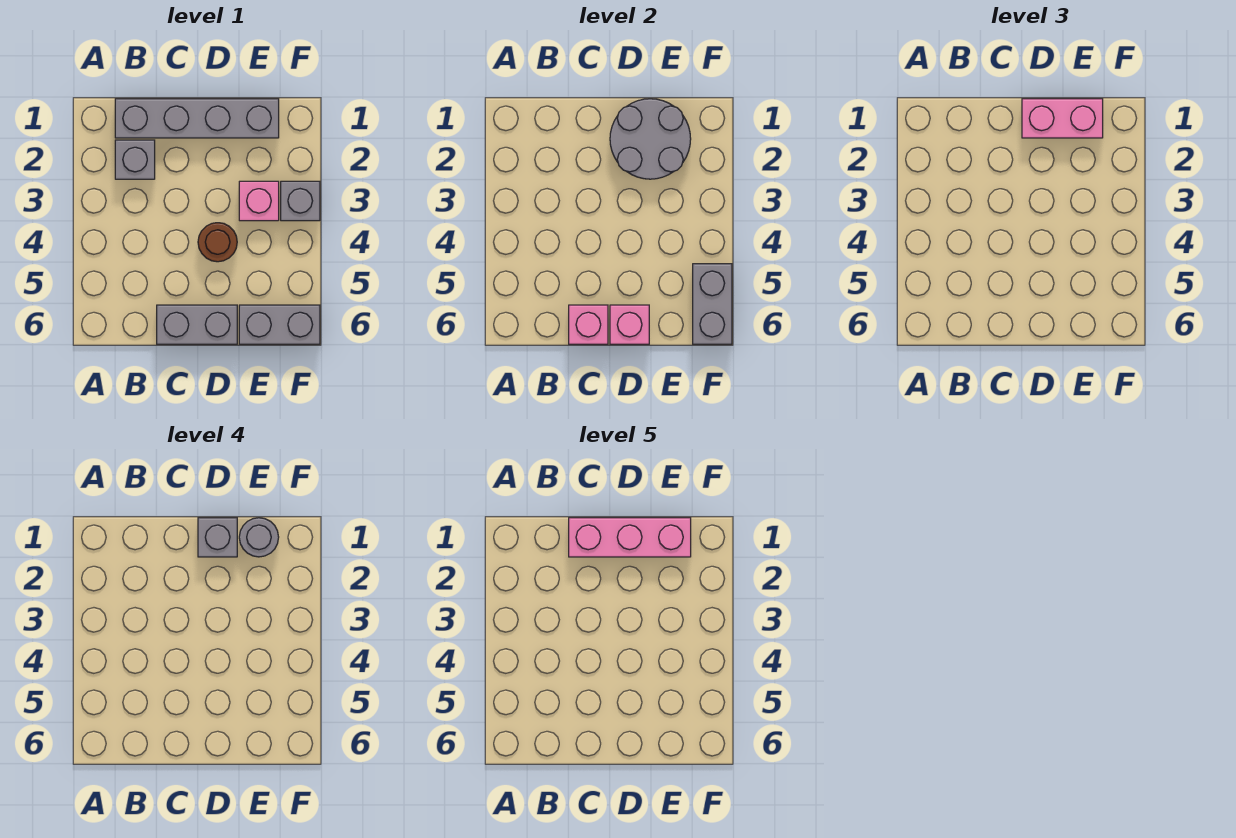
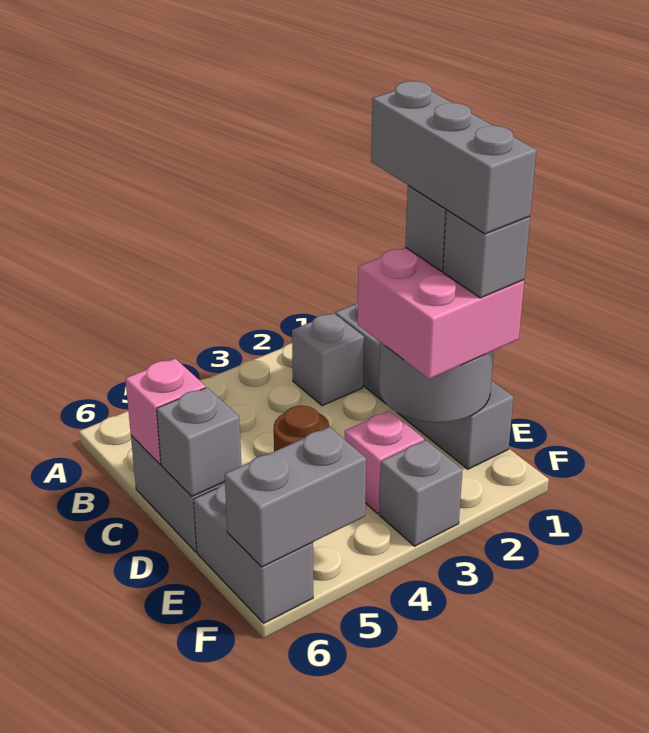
pink 1x3 brick [569,518,691,557] -> grey 1x3 brick [371,81,536,234]
pink 1x2 brick [1022,99,1103,138] -> pink 2x2 brick [358,248,524,379]
pink 1x1 brick [610,305,649,344] -> grey 1x1 brick [157,388,241,496]
grey 1x1 round brick [239,518,279,557] -> grey 1x1 brick [443,210,530,298]

